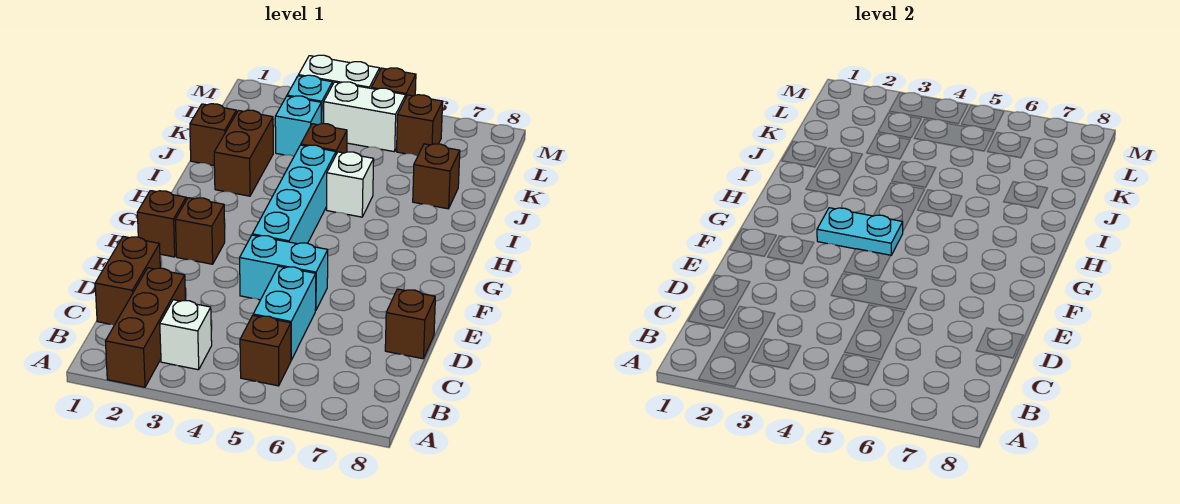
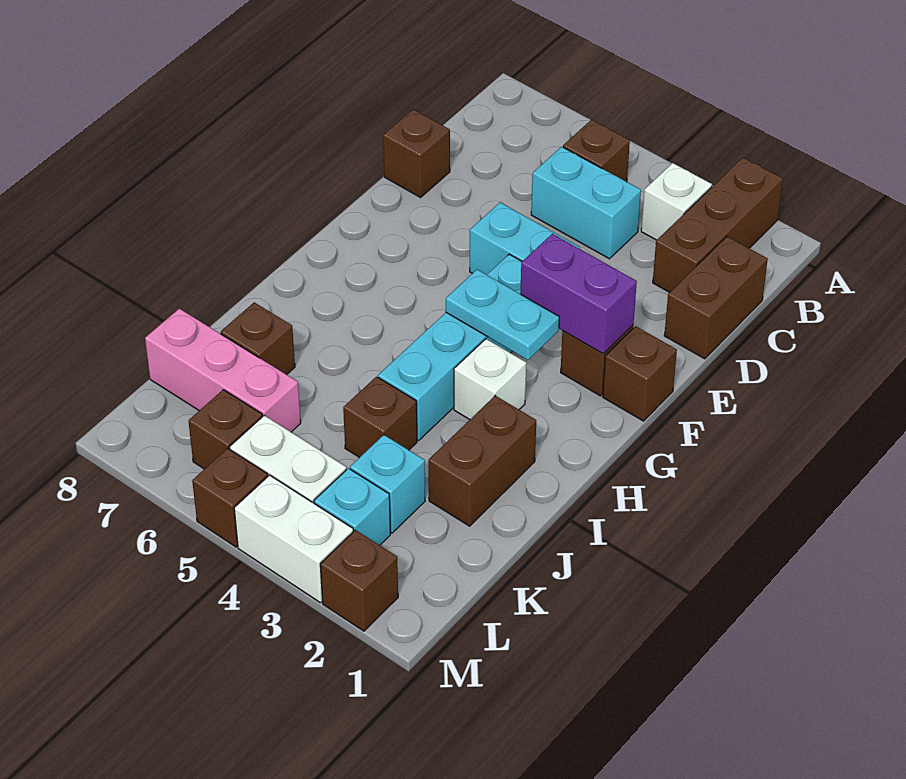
cyan 1x2 brick [253,266,316,360] -> cyan 1x2 brick turned to [531,147,641,259]
none -> purple 1x2 brick [520,234,637,354]
white 1x1 brick [327,152,374,217] -> white 1x1 brick moved to [454,339,526,420]
brown 1x1 brick [190,104,236,165] -> brown 1x1 brick moved to [320,530,398,631]
none -> pink 1x3 brick [145,309,301,432]

